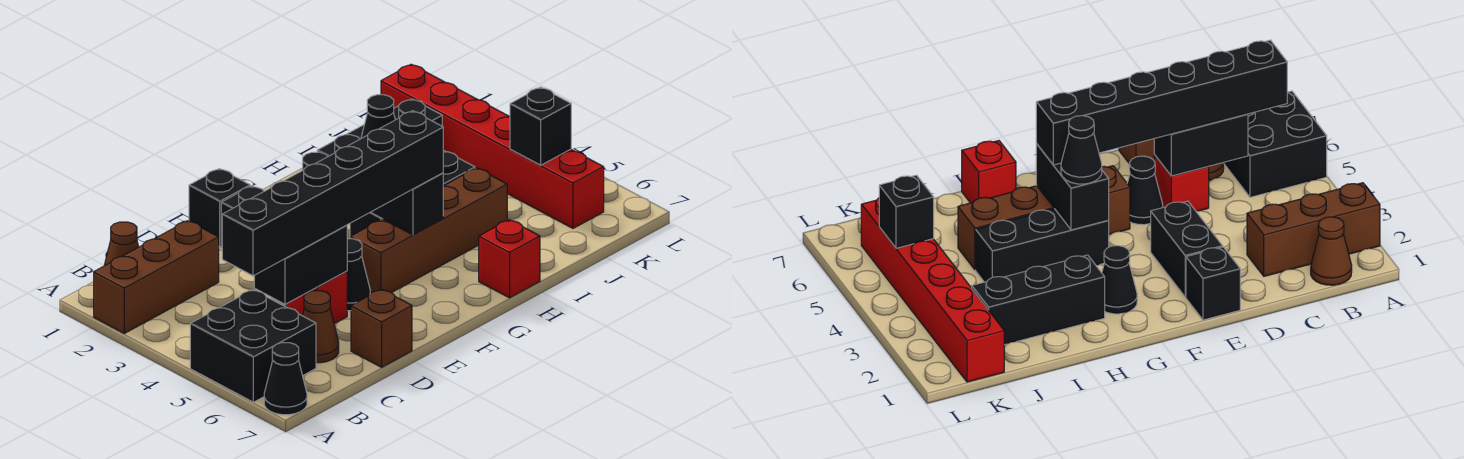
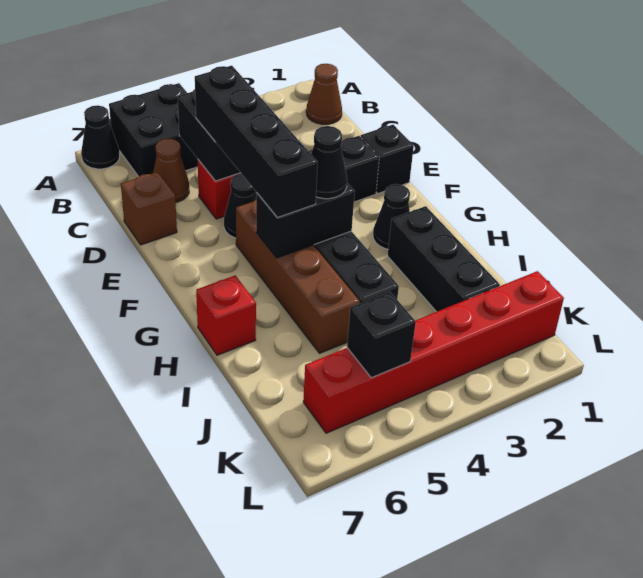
brown 1x3 brick [94,221,219,333] -> none
black 1x6 brick [222,111,443,276] -> black 1x4 brick [195,66,318,218]

